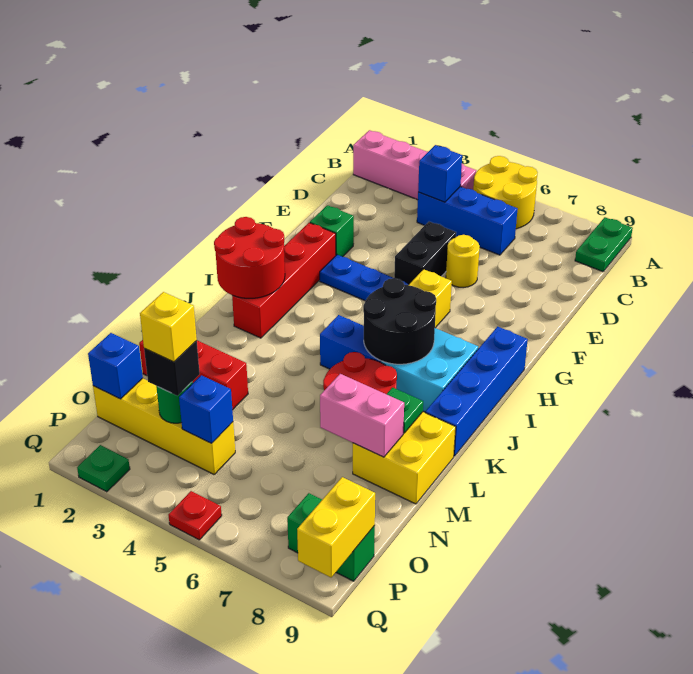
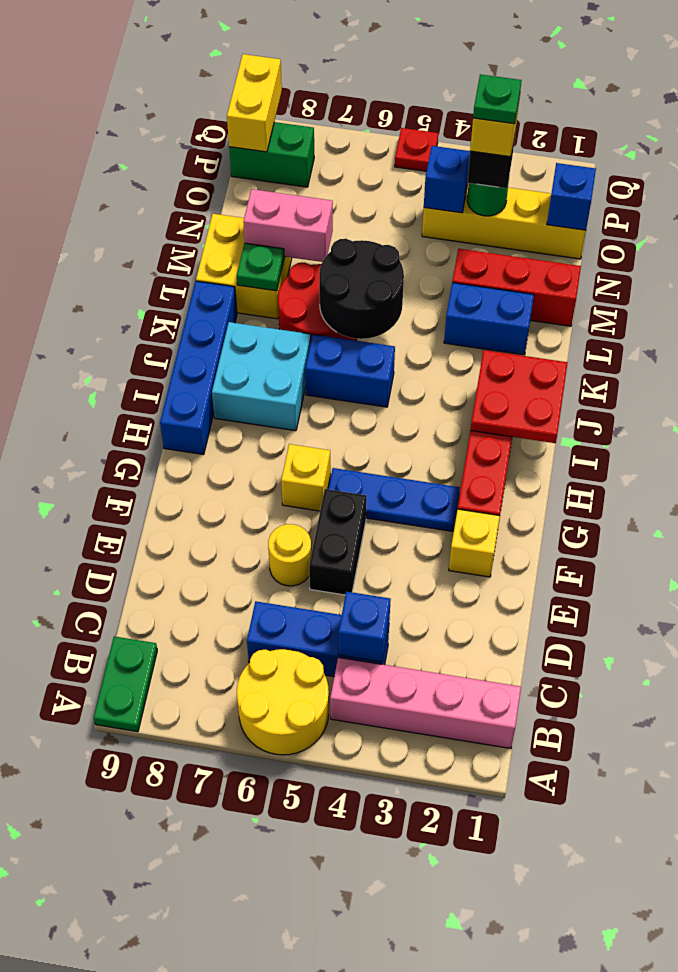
green 1x1 brick [310,205,354,257] -> yellow 1x1 brick [449,509,500,577]
red 2x2 round brick [214,217,285,298] -> red 2x2 plate [470,350,568,443]
black 2x2 round brick [363,278,436,364] -> black 2x2 round brick moved to [319,239,404,339]
none -> blue 1x2 brick [444,283,534,355]
green 1x1 plate [77,445,130,492] -> green 1x1 plate moved to [473,74,522,124]

